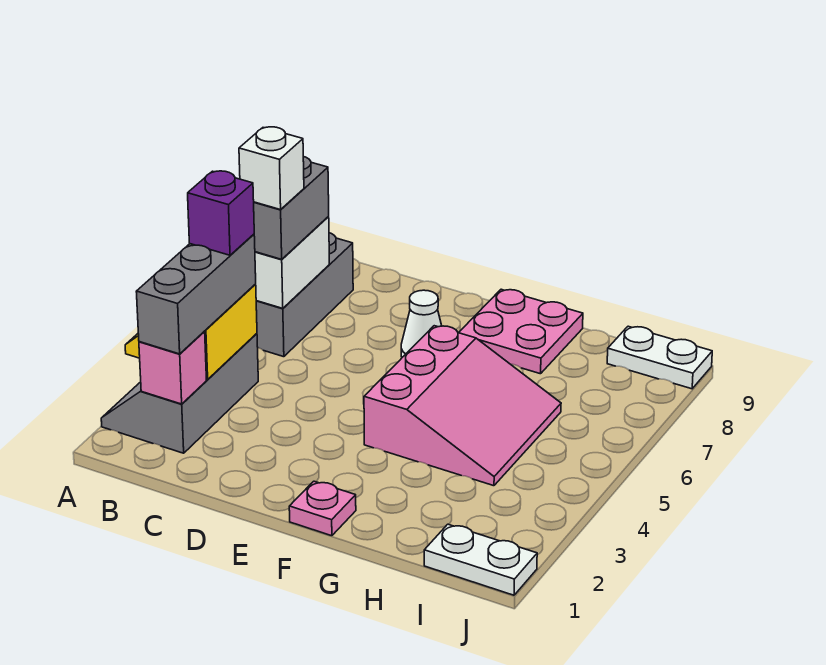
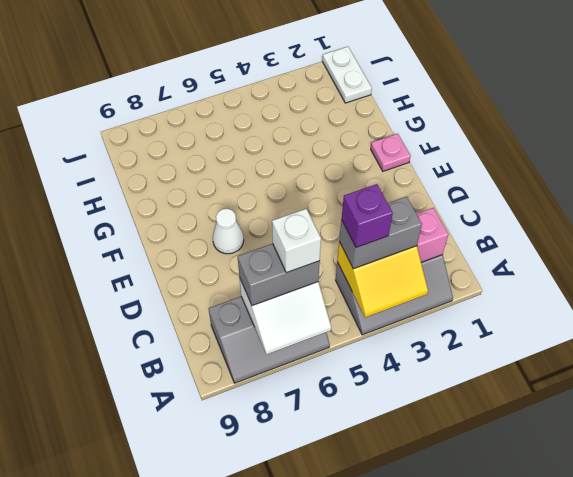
grey 1x3 brick [136,234,256,354] -> grey 1x2 brick [339,197,422,269]
pink 3x3 slope [364,326,561,486] -> none
pink 2x2 plate [459,289,583,374] -> none
white 1x2 plate [607,326,712,389] -> none

